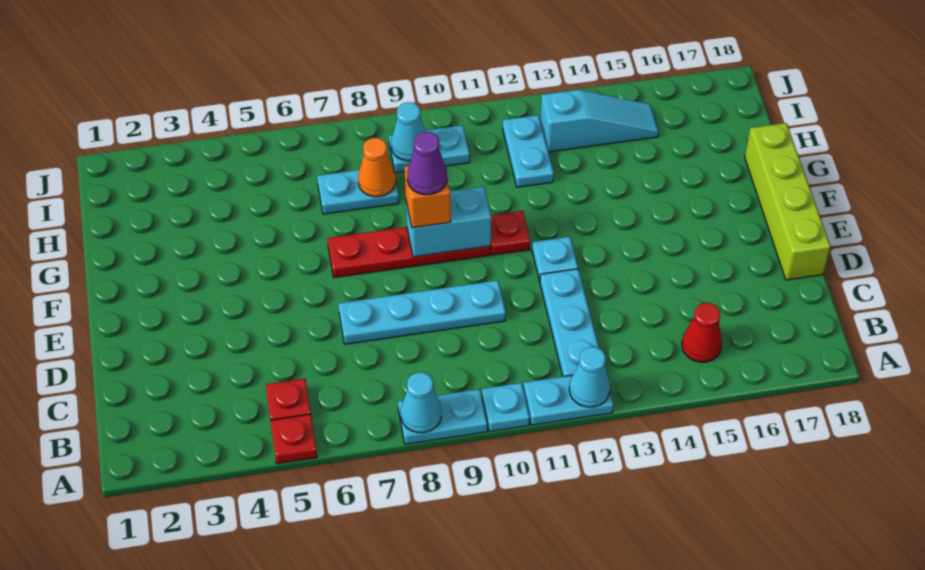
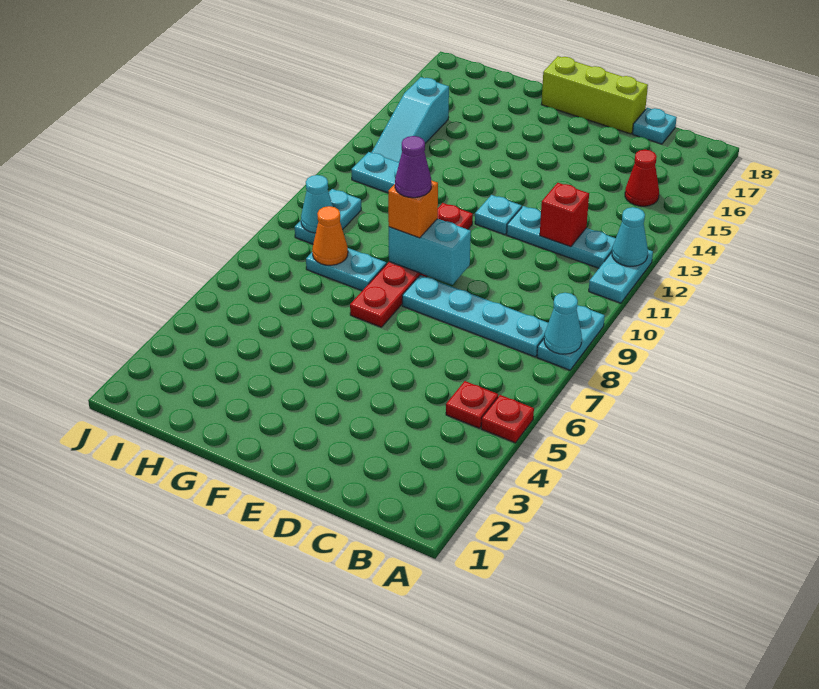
cyan 1x1 plate [482,383,530,432] -> cyan 1x1 plate moved to [633,107,677,144]
none -> red 1x1 brick [540,183,589,247]
cyan 1x4 plate [338,280,506,344] -> cyan 1x4 plate turned to [402,275,548,357]
lime 1x4 brick [745,123,831,280] -> lime 1x3 brick [541,56,648,134]
cyan 1x2 brick [406,187,491,257] -> cyan 1x2 brick turned to [389,219,471,285]
cyan 1x2 plate [317,165,399,214] -> cyan 1x2 plate turned to [306,248,386,291]
cyan 1x3 slope [540,90,659,152] -> cyan 1x3 slope turned to [371,77,449,162]

